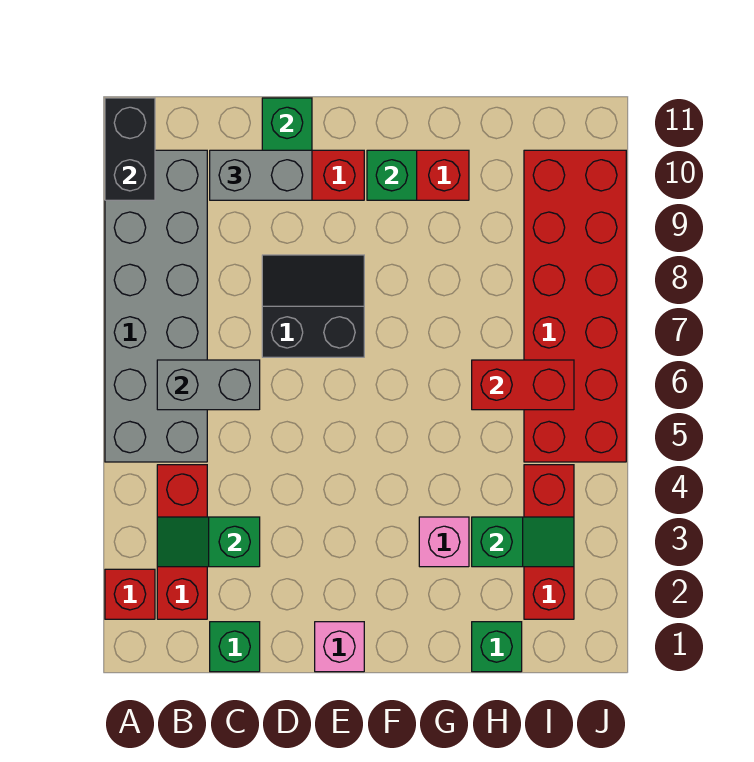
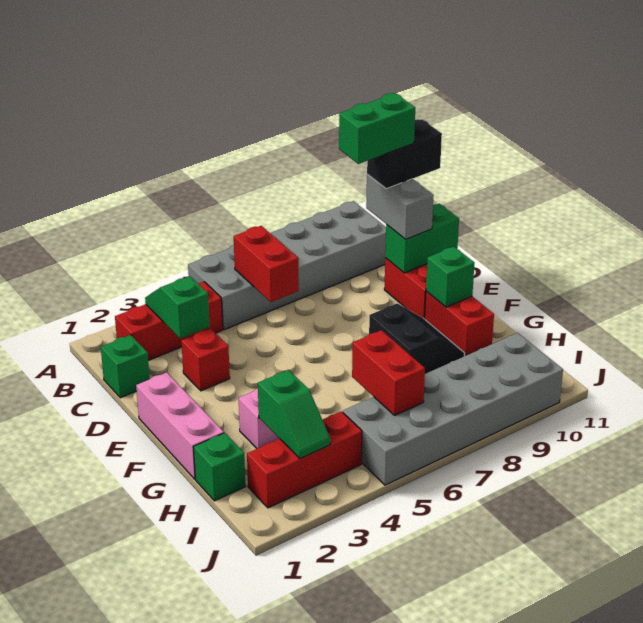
red 1x1 brick [105,569,155,619] -> red 1x1 brick moved to [181,328,230,391]
black 1x2 brick [105,98,155,200] -> black 1x2 brick moved to [367,119,442,189]
grey 1x2 brick [157,360,260,410] -> red 1x2 brick [234,226,299,302]
none -> green 1x2 brick [339,93,415,164]
black 2x2 slope [262,255,364,357] -> black 2x2 slope moved to [369,303,465,374]
pink 1x1 brick [315,622,364,672] -> pink 1x3 brick [136,372,224,479]
red 2x6 brick [524,150,626,462] -> grey 2x6 brick [343,333,563,485]

